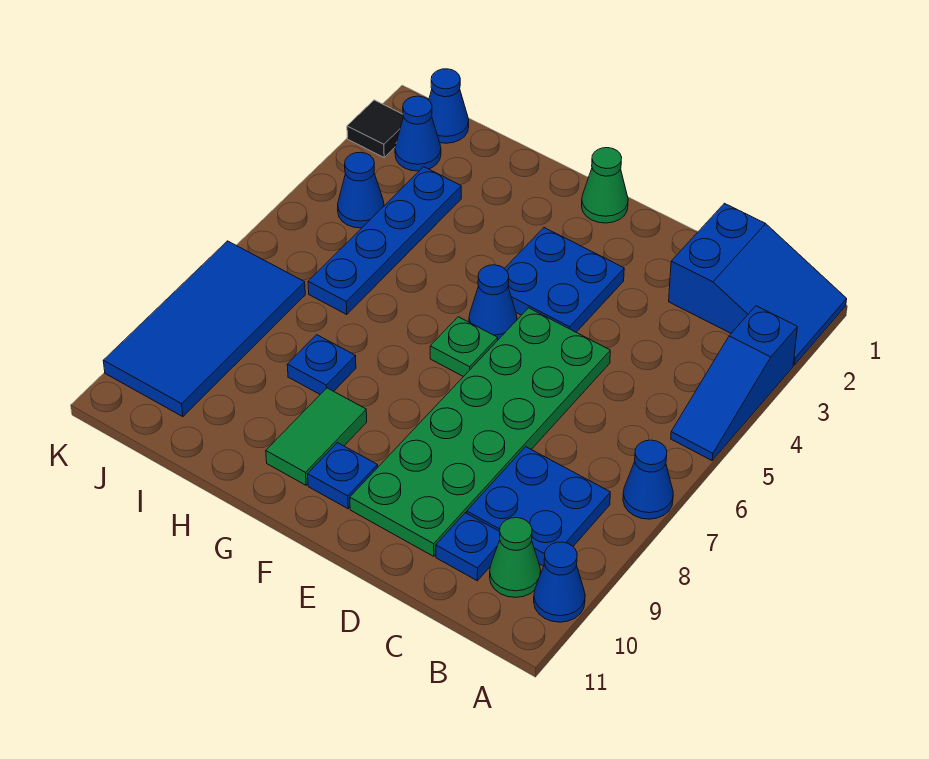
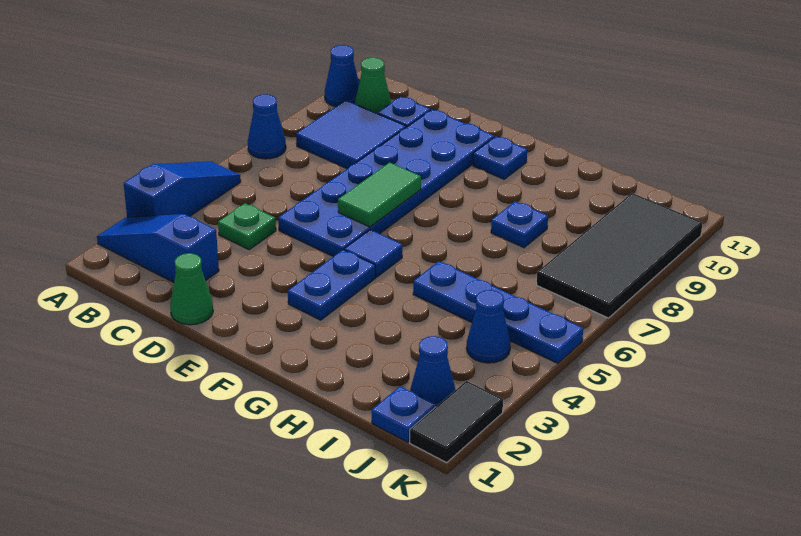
blue 2x3 slope [669,203,847,365] -> blue 1x3 slope [97,214,219,283]
blue 2x2 plate [467,447,610,566] -> blue 2x2 tile [296,100,406,169]
green 2x6 plate [350,308,610,556] -> blue 2x6 plate [278,110,494,257]
blue 2x2 plate [505,228,624,332] -> blue 1x2 plate [288,250,376,320]
green 1x1 cone [582,148,628,223] -> green 1x1 cone moved to [170,253,213,325]
blue 1x1 cone [469,265,517,340] -> blue 1x1 tile [344,229,402,277]
green 1x1 plate [430,317,498,377] -> green 1x1 plate moved to [218,203,276,249]
green 1x2 tile [266,388,367,485] -> green 1x2 tile moved to [338,162,421,227]
blue 1x4 plate [308,167,461,315] -> blue 1x4 plate turned to [413,261,583,363]
blue 1x1 cone [429,69,469,143] -> blue 1x1 plate [372,386,436,442]
blue 2x4 tile [103,241,305,417] -> black 2x4 tile [537,193,702,318]
black 1x1 tile [347,100,403,157] -> black 1x2 tile [410,381,503,462]

